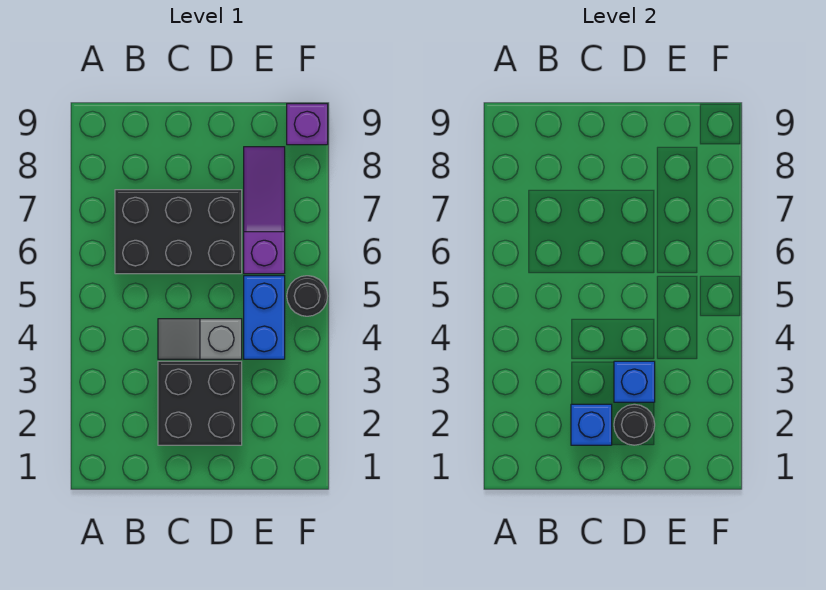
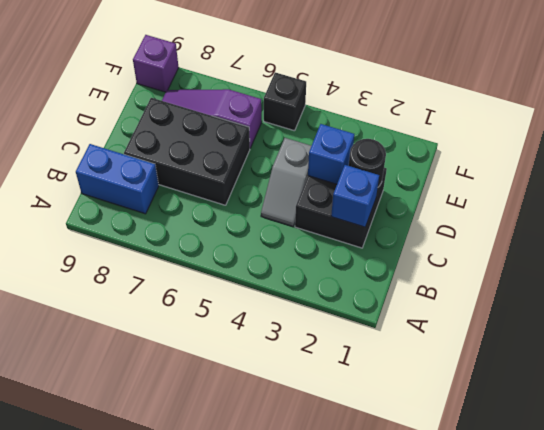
black 2x3 brick [115,190,242,274] -> black 2x3 brick turned to [124,98,250,205]
blue 1x2 brick [244,276,285,359] -> blue 1x2 brick moved to [76,144,159,214]
black 1x1 round brick [287,276,328,316] -> black 1x1 brick [264,72,306,131]

